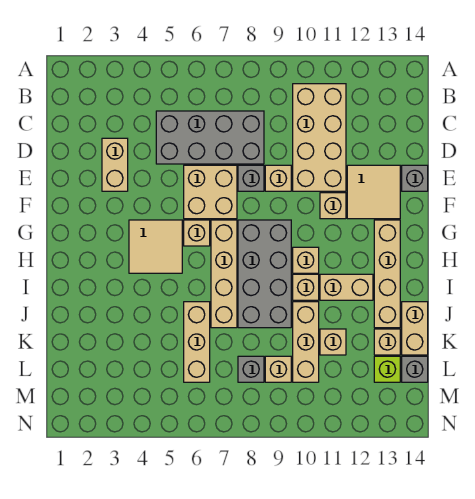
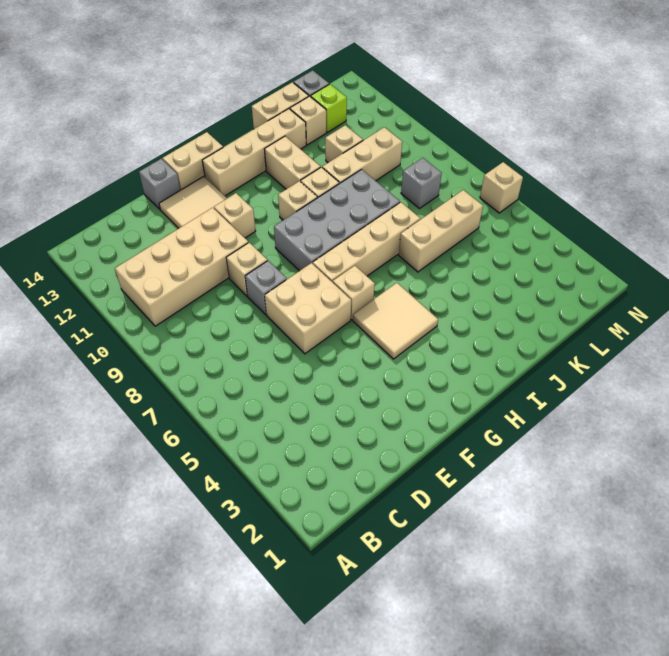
grey 2x4 brick [156,111,264,164] -> none
tan 1x2 brick [102,138,128,191] -> tan 1x2 brick moved to [163,132,223,190]
tan 1x1 brick [265,356,291,382] -> tan 1x1 brick moved to [480,162,523,213]

